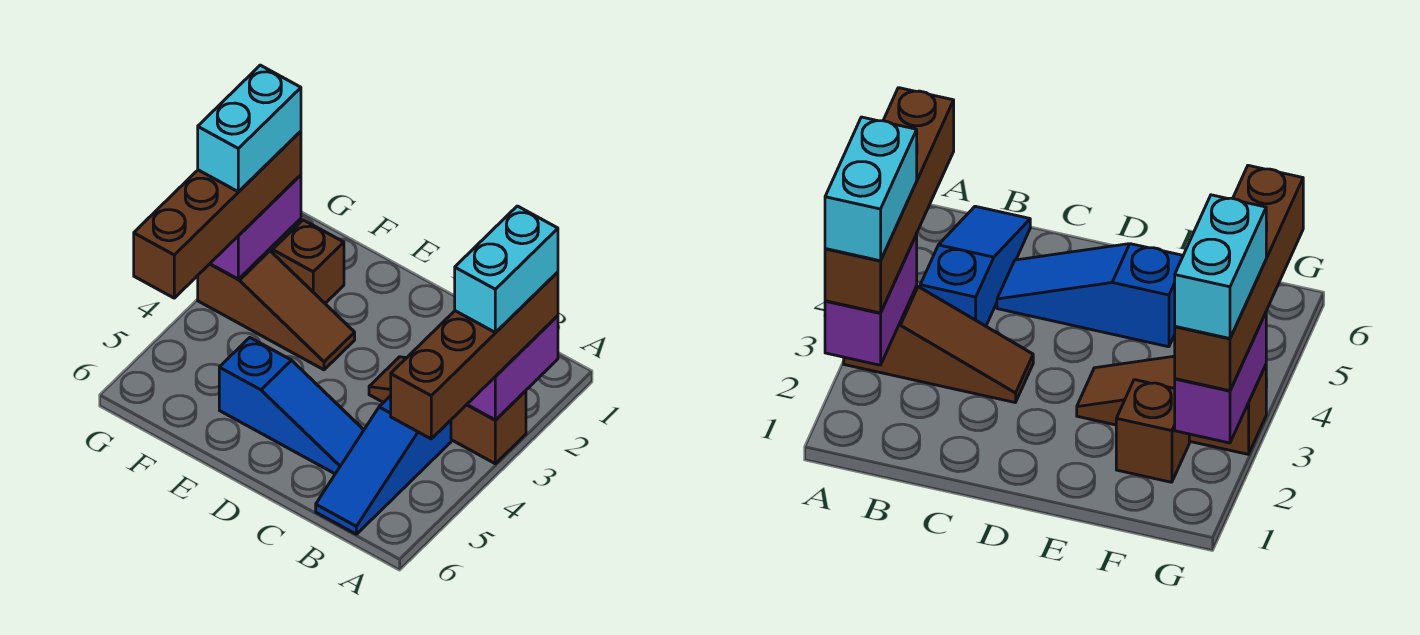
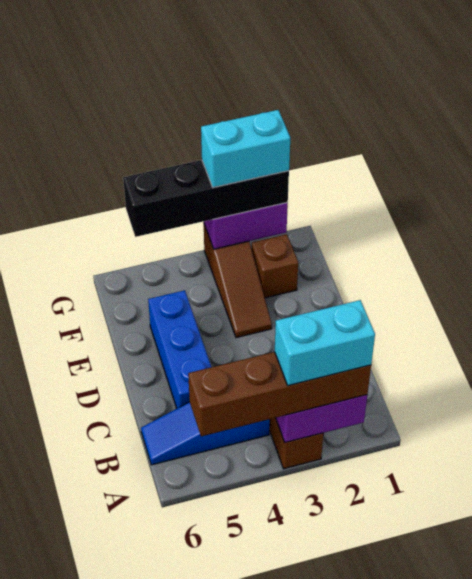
blue 1x3 slope [219,338,364,474] -> blue 1x3 brick [148,290,211,408]
brown 1x4 brick [134,131,301,298] -> black 1x4 brick [123,160,289,237]

